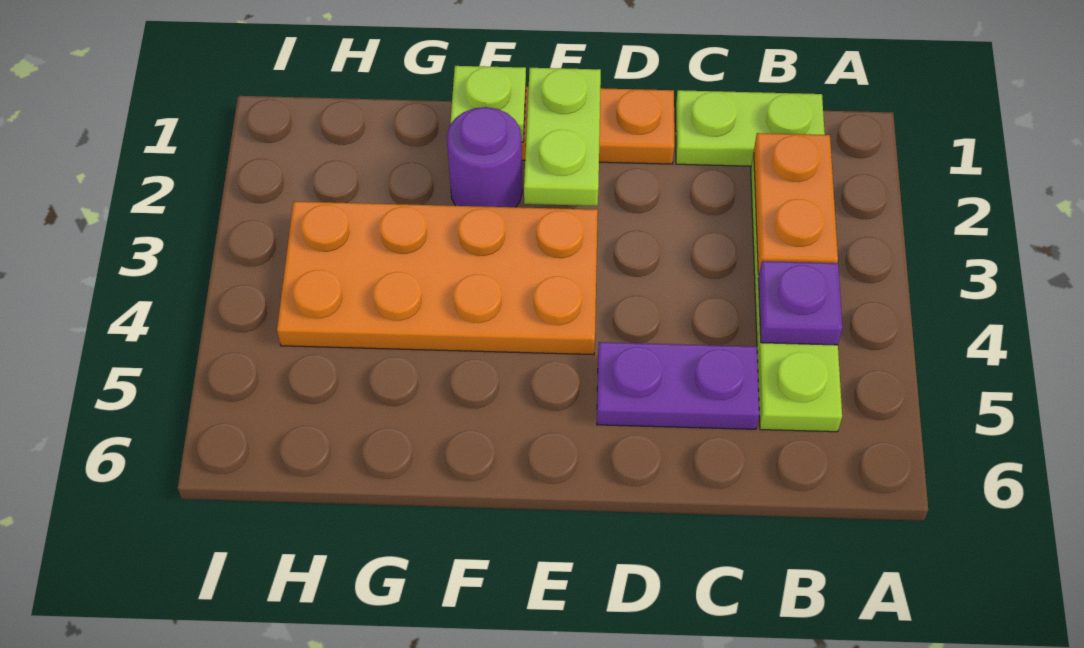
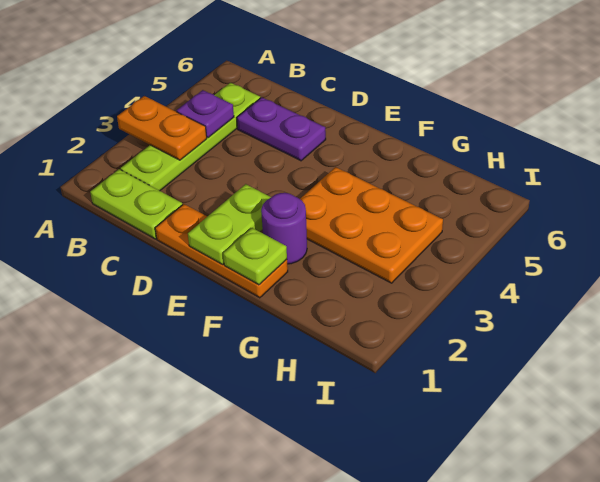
orange 1x2 plate [754,133,838,275] -> orange 1x2 plate turned to [117,96,207,160]
orange 2x4 plate [277,201,598,355] -> orange 2x3 plate [300,167,443,283]

